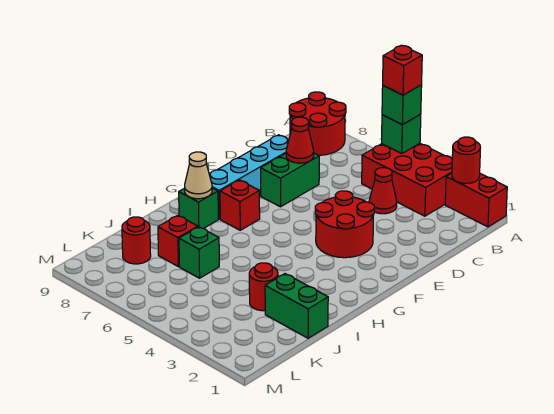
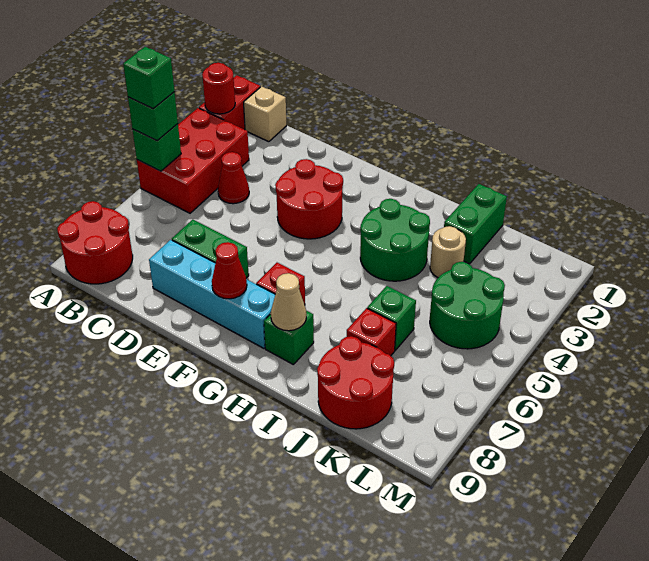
red 1x1 brick [383,45,422,95] -> green 1x1 brick [123,47,174,109]
none -> tan 1x1 brick [244,86,286,142]
red 1x1 cone [286,117,314,163] -> red 1x1 cone moved to [212,242,247,299]
none -> green 2x2 round brick [360,199,430,281]
red 1x1 round brick [249,263,278,311] -> tan 1x1 round brick [430,226,466,278]
none -> green 2x2 round brick [430,262,505,349]
red 1x1 round brick [122,217,151,264] -> red 2x2 round brick [317,336,394,429]

